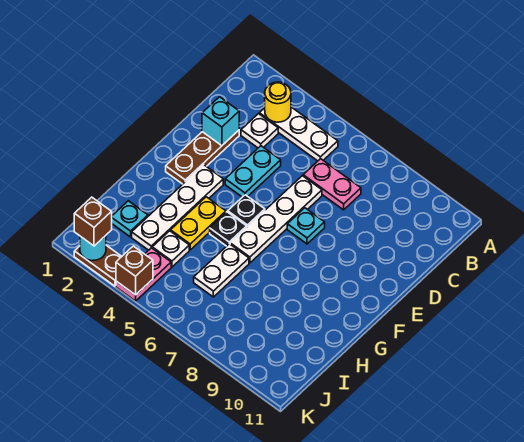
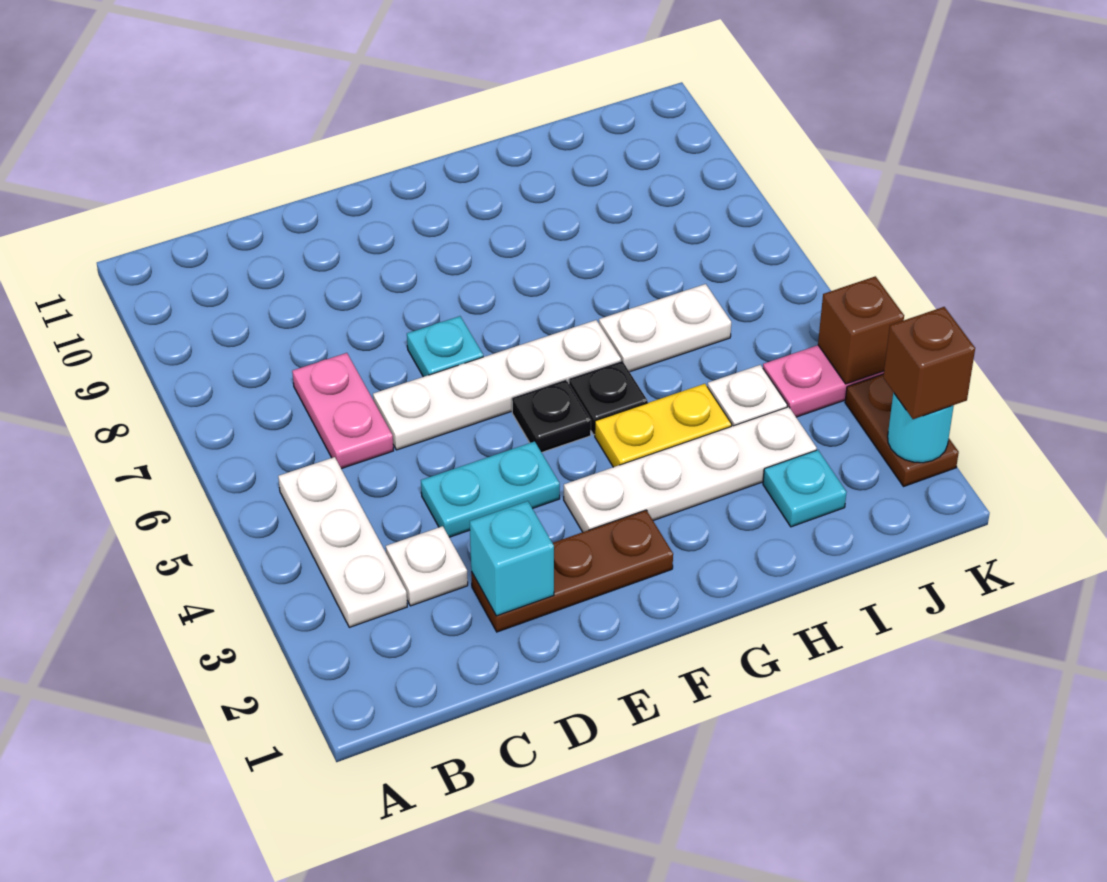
yellow 1x1 round brick [265,82,291,122] -> none

